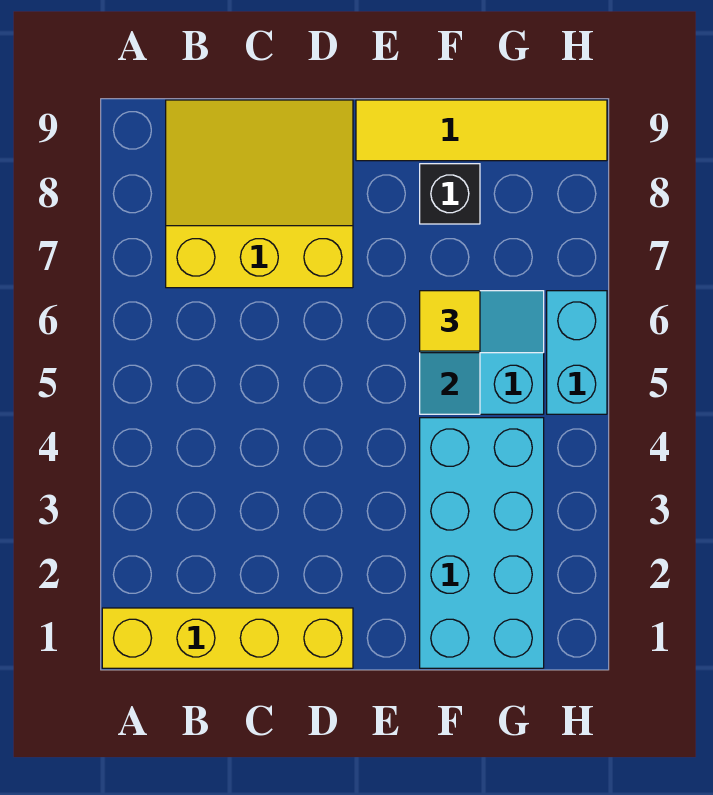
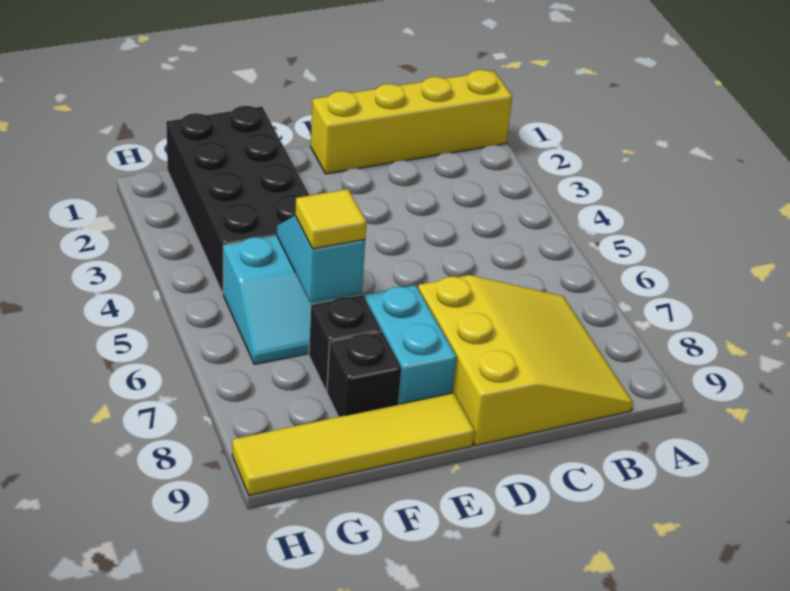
yellow 3x3 slope [166,100,353,288] -> yellow 3x3 slope turned to [418,275,633,446]
cyan 2x4 brick [420,418,544,668] -> black 2x4 brick [166,106,310,293]
none -> black 1x1 brick [309,295,381,391]
cyan 1x2 brick [547,291,607,414] -> cyan 1x2 brick moved to [365,285,457,404]

